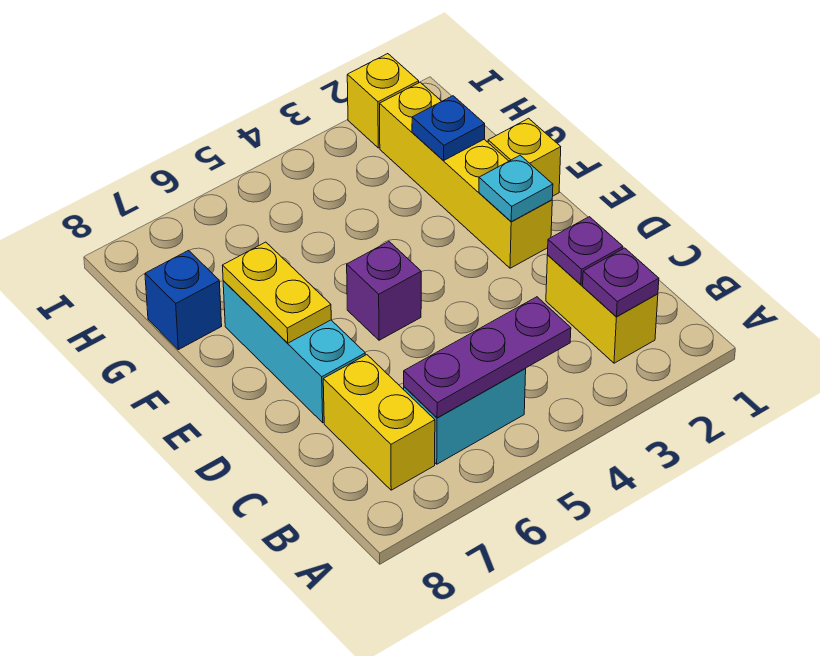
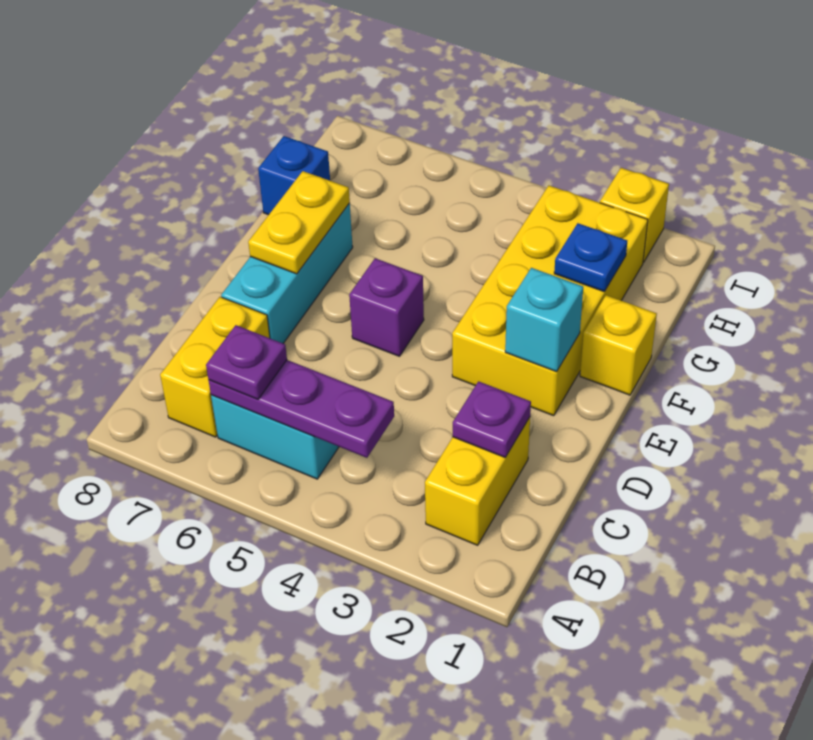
purple 1x1 plate [583,248,659,317] -> purple 1x1 plate moved to [206,325,287,399]
yellow 1x4 brick [380,82,552,268] -> yellow 2x4 brick [452,186,648,416]
cyan 1x1 plate [479,155,553,222] -> cyan 1x1 brick [505,268,583,372]

